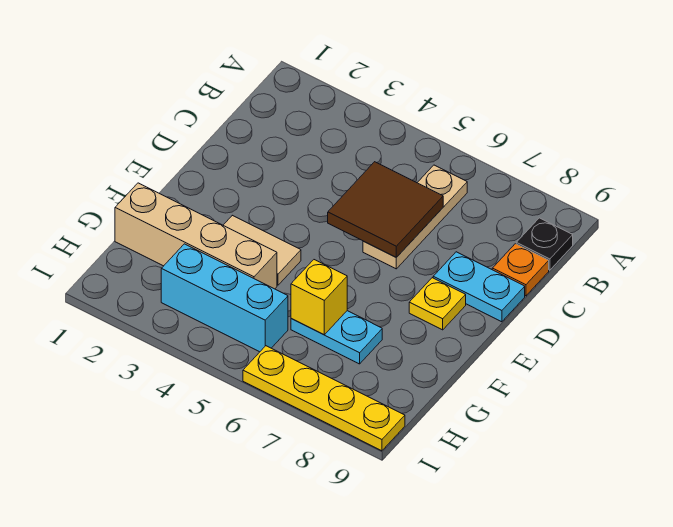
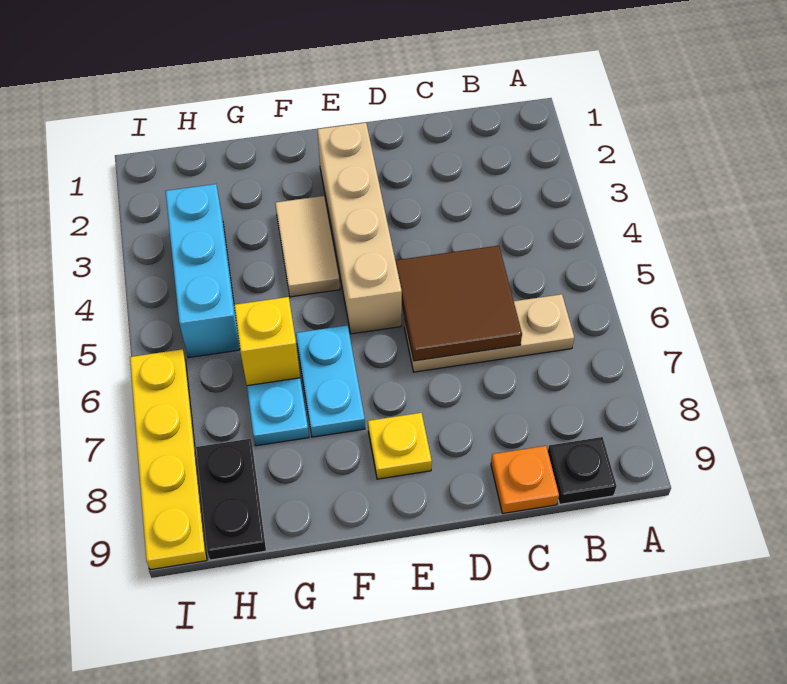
cyan 1x2 plate [433,252,525,322] -> cyan 1x2 plate moved to [296,325,365,437]
tan 1x4 brick [115,183,277,289] -> tan 1x4 brick moved to [317,123,402,334]
none -> black 1x2 plate [196,439,266,560]

